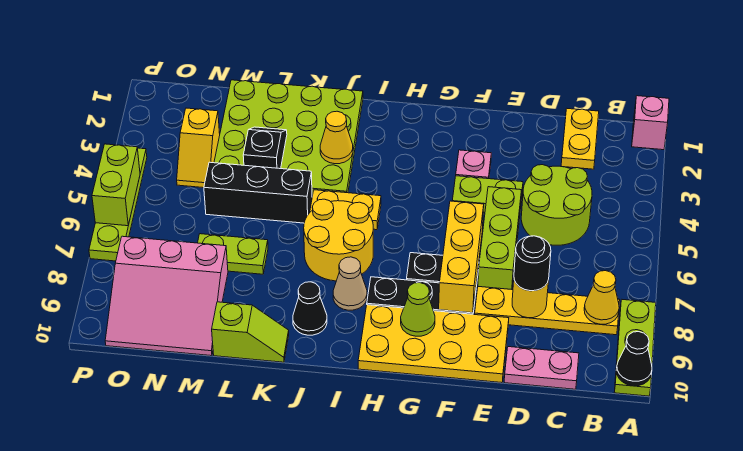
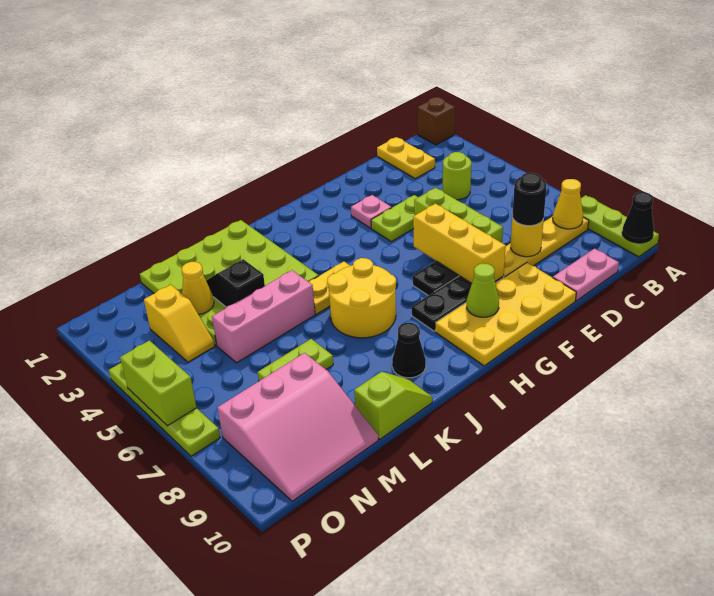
pink 1x1 brick [632,96,669,150] -> brown 1x1 brick [418,97,455,145]
lime 2x2 round brick [521,165,592,245] -> lime 1x1 round brick [443,152,471,200]
tan 1x1 cone [333,257,367,310] -> none
yellow 1x1 cone [320,111,353,164] -> yellow 1x1 cone moved to [182,262,214,314]
black 1x3 brick [204,162,312,223] -> pink 1x3 brick [212,270,315,363]

